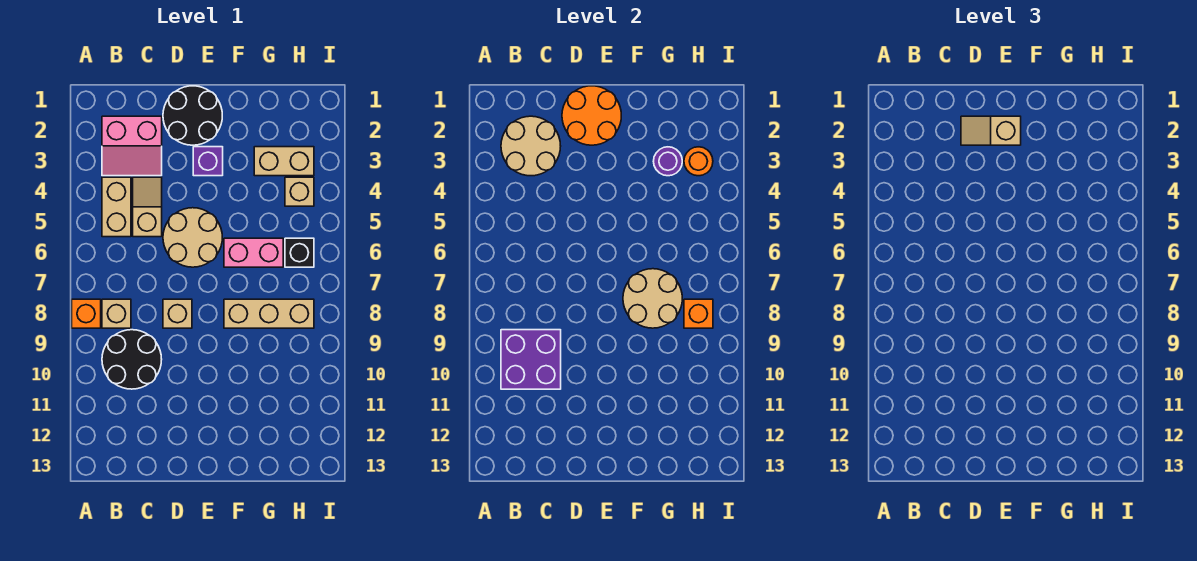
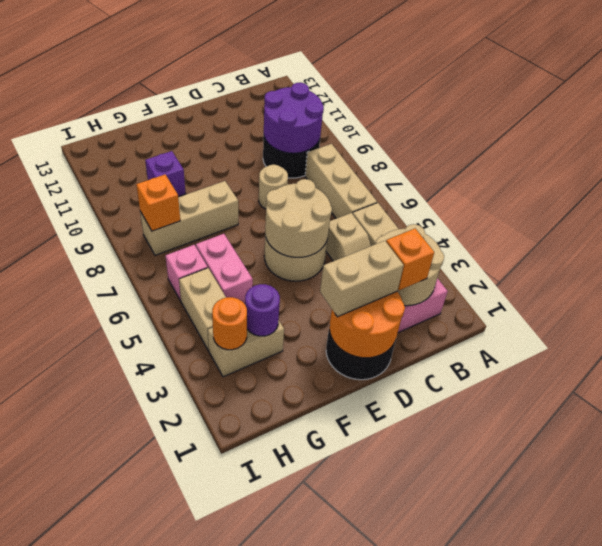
orange 1x1 brick [72,299,101,328] -> orange 1x1 brick moved to [386,229,434,290]
tan 1x1 brick [102,299,131,328] -> tan 1x3 brick [305,144,377,219]
purple 2x2 brick [501,330,561,389] -> purple 2x2 round brick [264,82,324,153]
tan 1x2 slope [961,116,1021,145] -> tan 1x2 brick [320,241,404,317]
tan 1x1 brick [163,299,192,328] -> tan 1x1 round brick [259,165,288,209]
purple 1x1 brick [193,147,223,176] -> purple 1x1 brick moved to [145,151,186,197]
pink 1x2 brick [224,238,283,267] -> pink 1x2 brick turned to [196,234,253,304]
tan 2x2 round brick [623,269,682,328] -> tan 2x2 round brick moved to [265,179,332,257]
tan 1x1 brick [285,177,314,206] -> tan 1x2 brick [179,268,226,350]
black 1x1 brick [285,238,314,267] -> pink 1x1 brick [166,245,208,301]

